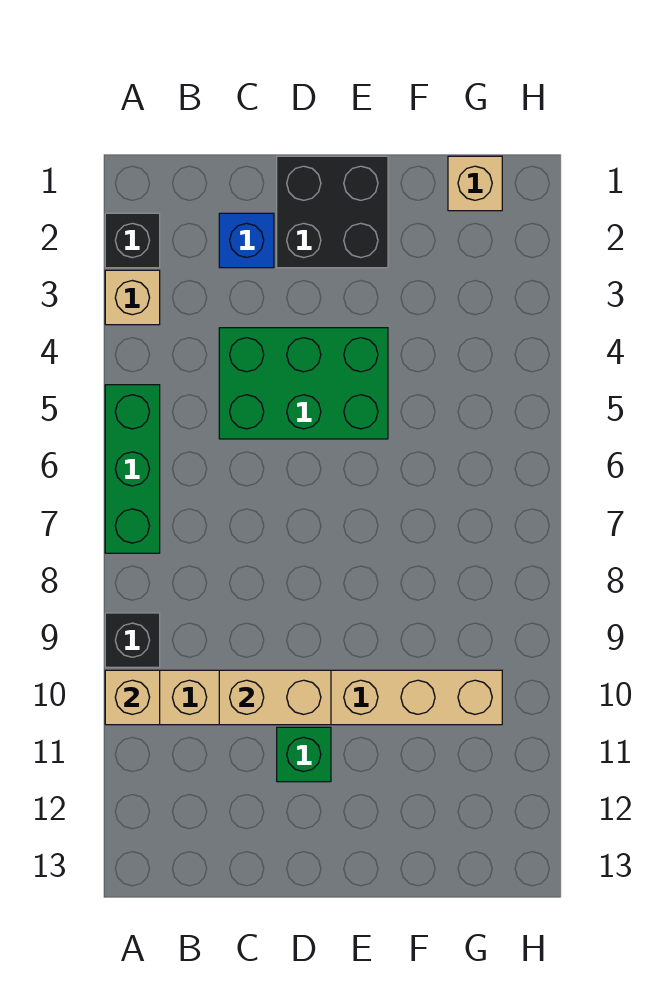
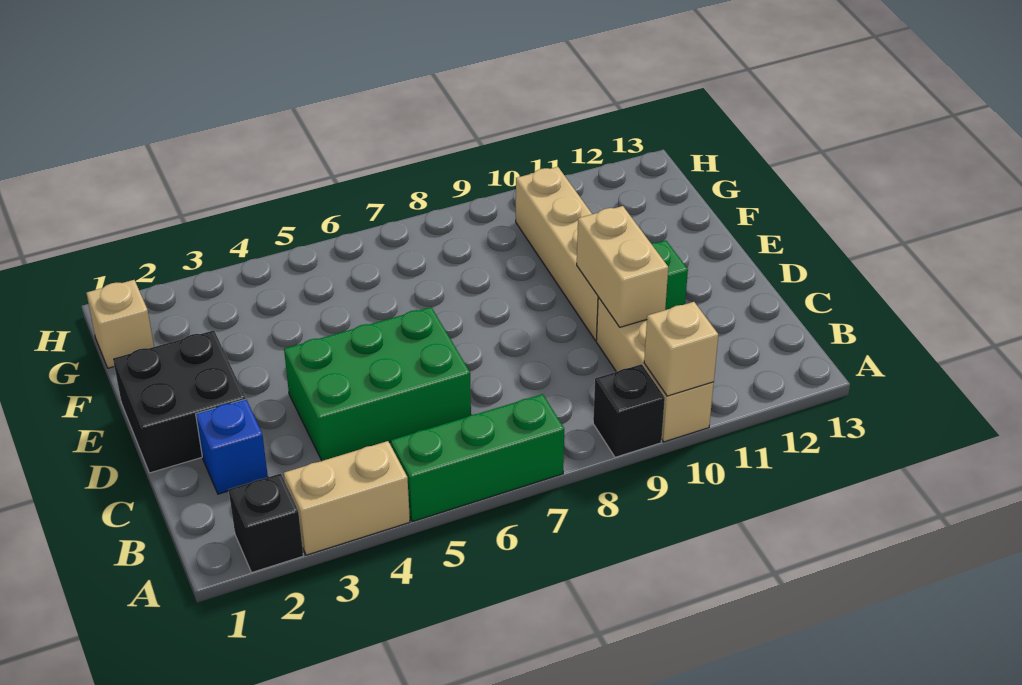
tan 1x1 brick [105,270,160,325] -> tan 1x2 brick [284,441,410,555]
green 2x3 brick [219,328,388,439] -> green 2x3 brick turned to [284,307,471,461]

